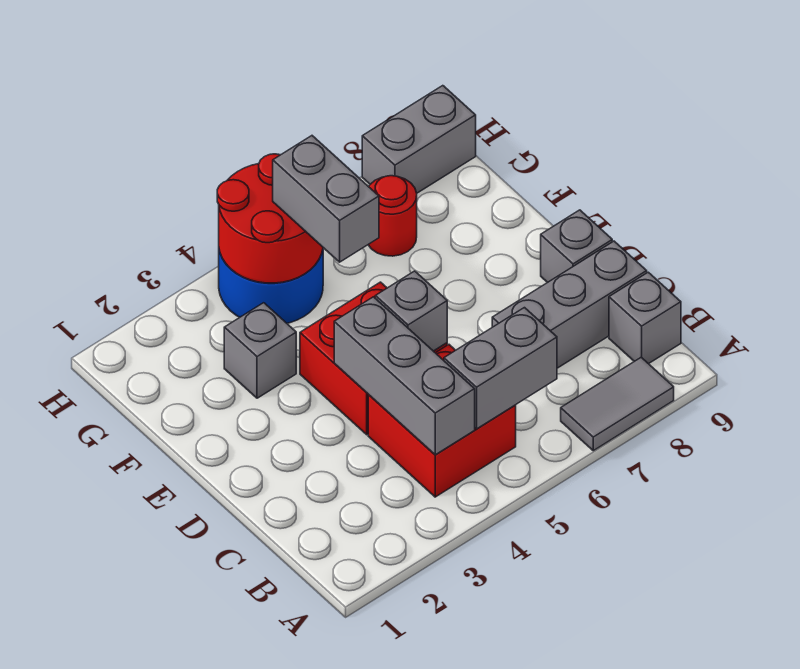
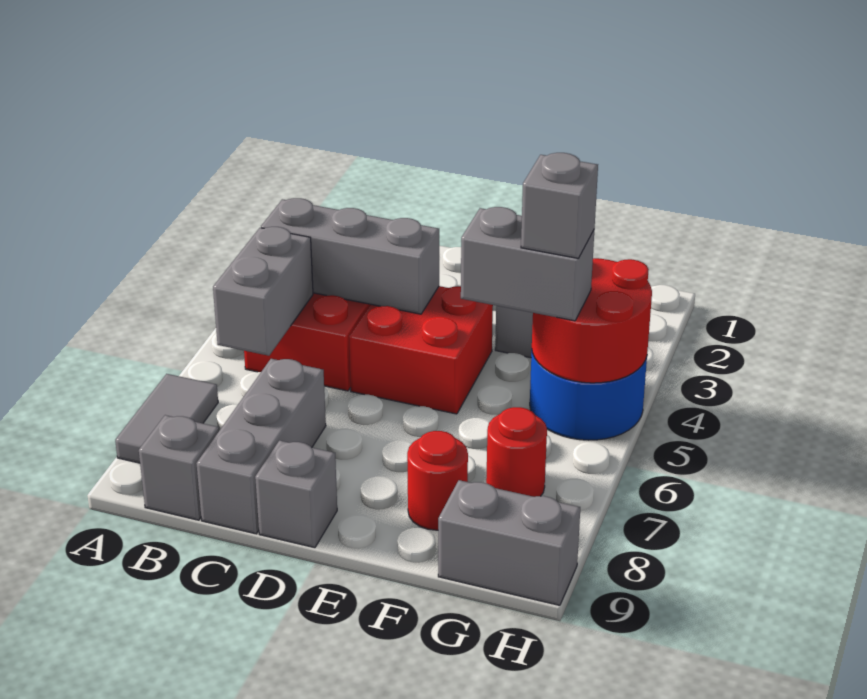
grey 1x1 brick [375,271,447,351] -> grey 1x1 brick moved to [521,153,598,258]
none -> red 1x1 round brick [407,431,468,530]
grey 1x2 brick [362,86,476,193] -> grey 1x2 brick turned to [438,480,580,605]

